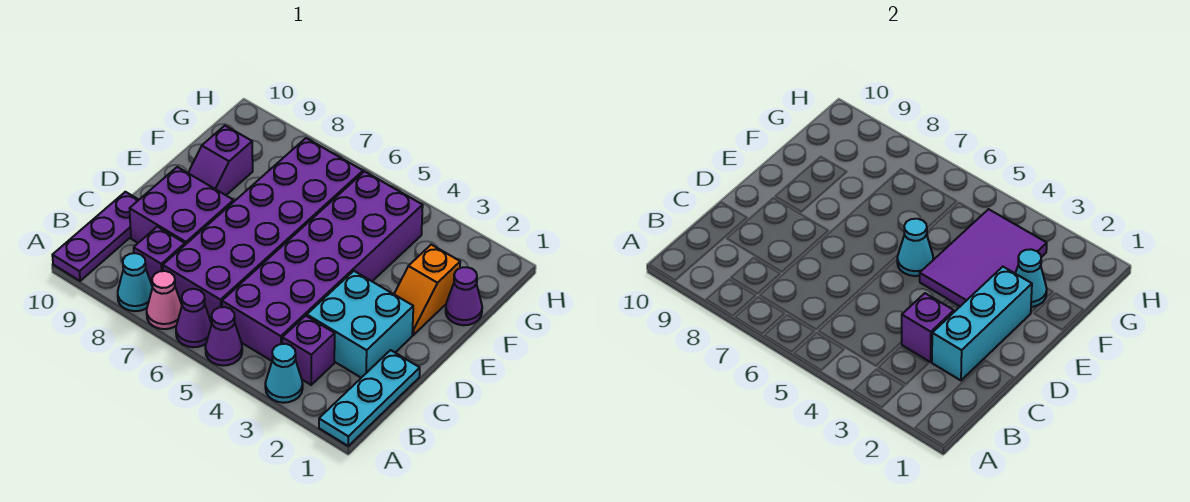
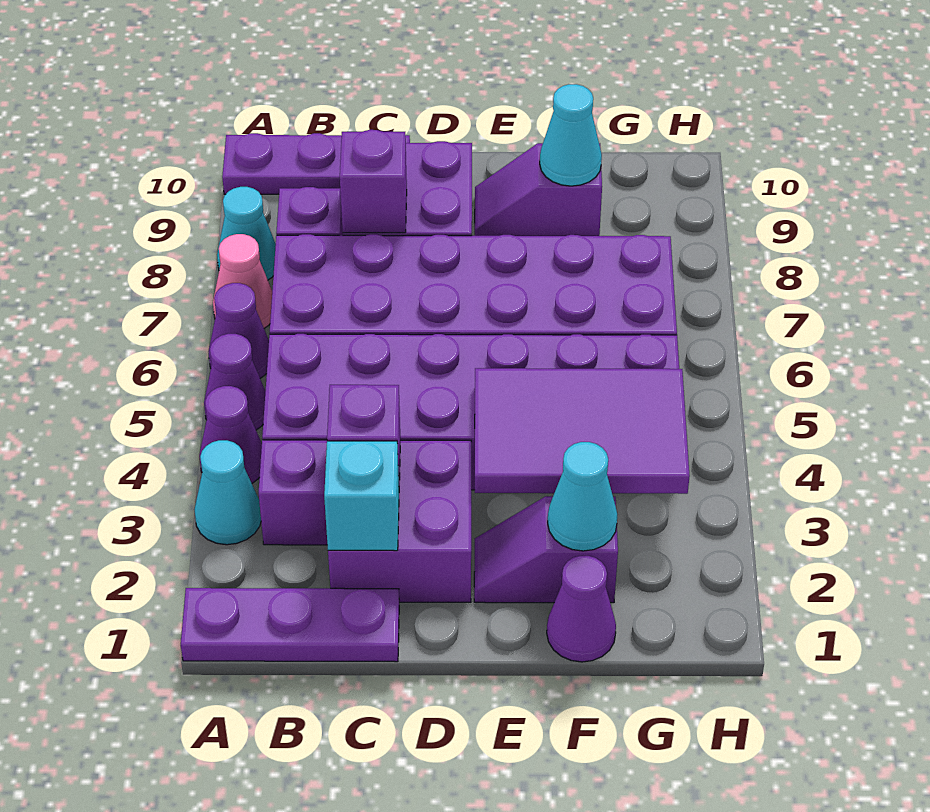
cyan 1x3 plate [319,350,420,446] -> purple 1x3 plate [181,588,399,662]
none -> purple 1x1 cone [199,386,262,483]
cyan 2x2 brick [307,271,413,378] -> purple 2x2 brick [328,440,471,602]
cyan 1x3 brick [932,267,1032,380] -> cyan 1x1 brick [324,441,399,551]
none -> purple 1x1 brick [340,130,407,233]
orange 1x2 slope [394,245,460,335] -> purple 1x2 slope [474,496,618,603]
cyan 1x1 cone [897,219,933,276] -> cyan 1x1 cone moved to [540,84,602,186]

